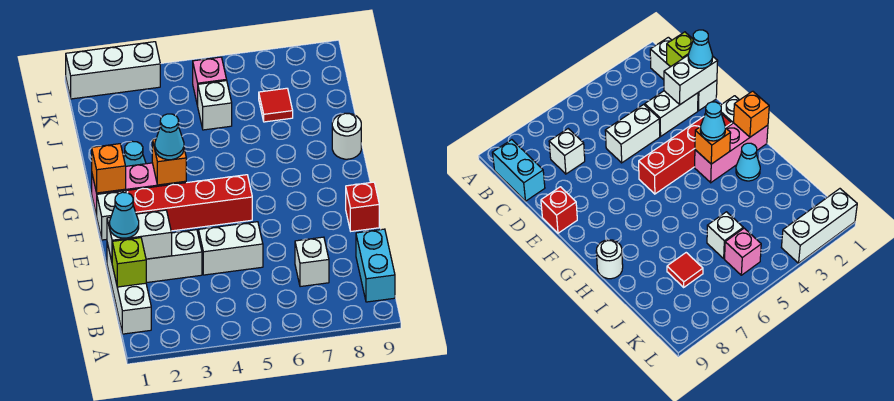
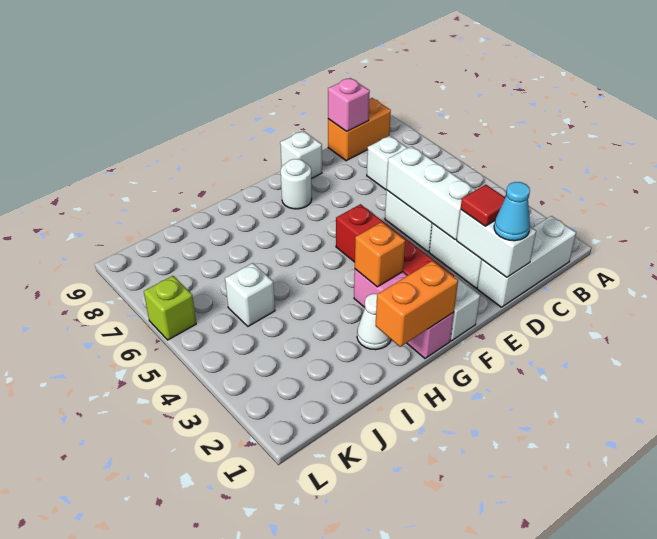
cyan 1x2 brick [356,229,395,302] -> orange 1x2 brick [328,98,391,161]
lime 1x1 brick [112,238,146,287] -> lime 1x1 brick moved to [144,276,196,340]
red 1x1 brick [346,182,379,231] -> white 1x1 brick [280,131,322,179]
orange 1x1 brick [92,144,126,193] -> orange 1x2 brick [376,261,458,347]
cyan 1x1 cone [155,114,184,160] -> none
cyan 1x1 cone [124,141,146,166] -> white 1x1 cone [357,294,391,350]
white 1x1 round brick [332,113,361,159] -> white 1x1 round brick moved to [281,159,312,209]
red 1x1 tile [259,88,293,122] -> red 1x1 tile moved to [461,185,505,226]
pink 1x1 brick [193,57,227,106] -> pink 1x1 brick moved to [328,78,370,131]
white 1x3 brick [66,42,160,99] -> white 1x3 brick moved to [386,146,476,240]

